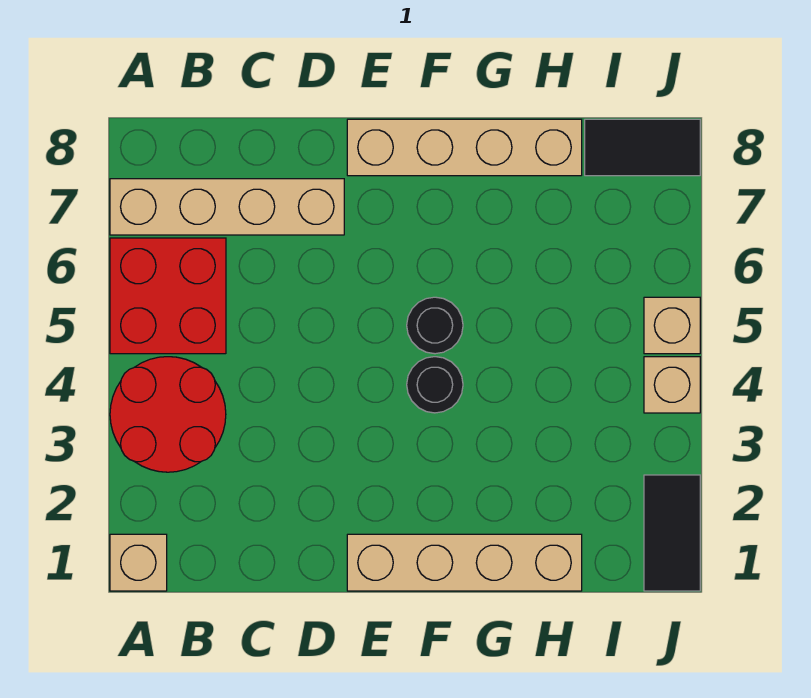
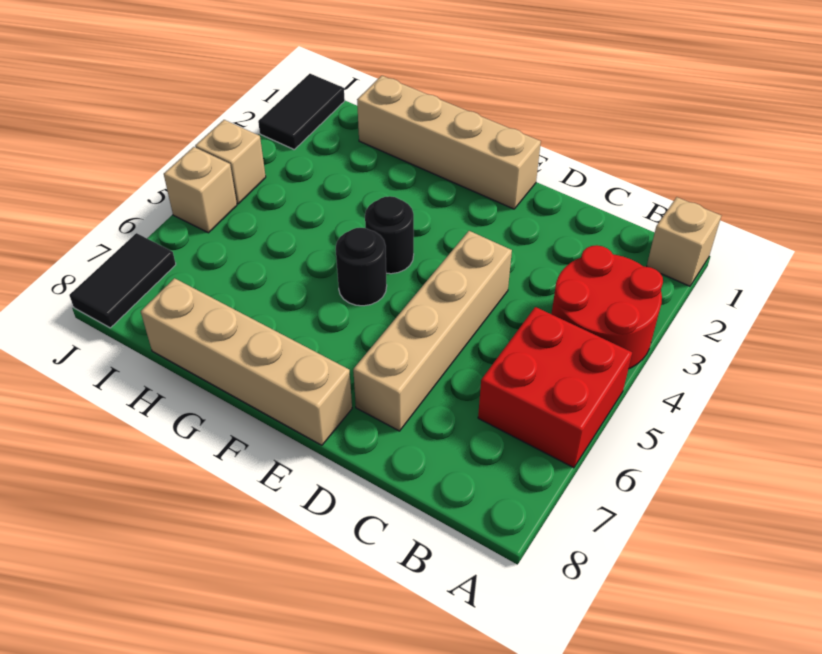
tan 1x4 brick [110,179,344,235] -> tan 1x4 brick turned to [353,231,512,431]
black 1x2 tile [585,119,700,176] -> black 1x2 tile turned to [69,233,176,328]

